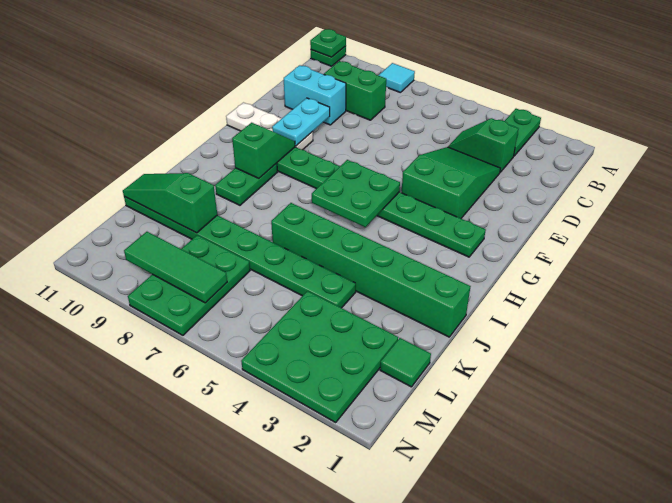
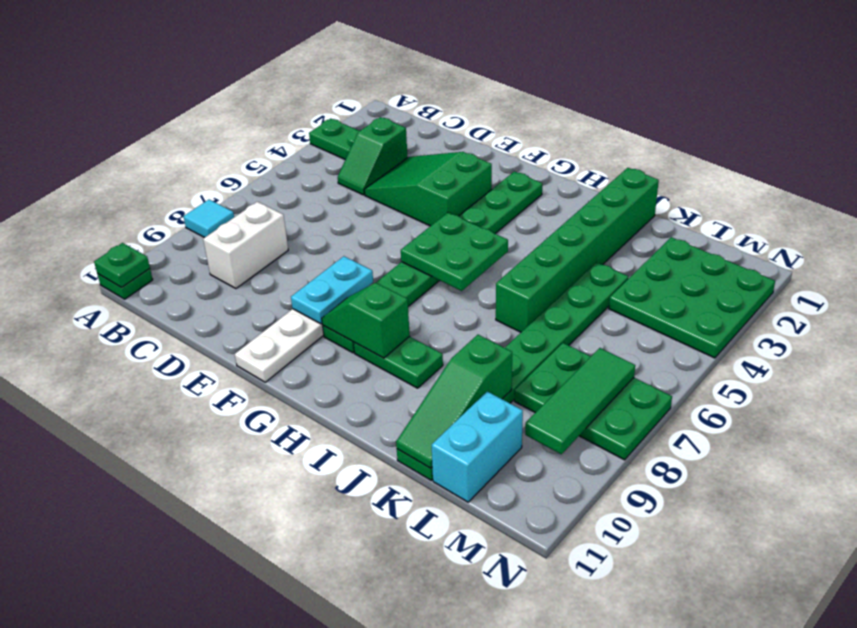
green 1x2 brick [324,61,386,120] -> white 1x2 brick [203,202,288,289]
cyan 1x2 brick [284,65,346,125] -> cyan 1x2 brick moved to [432,392,523,502]
cyan 1x2 plate [272,98,330,146] -> cyan 1x2 plate turned to [291,256,373,324]
green 1x1 tile [380,338,431,387] -> none

